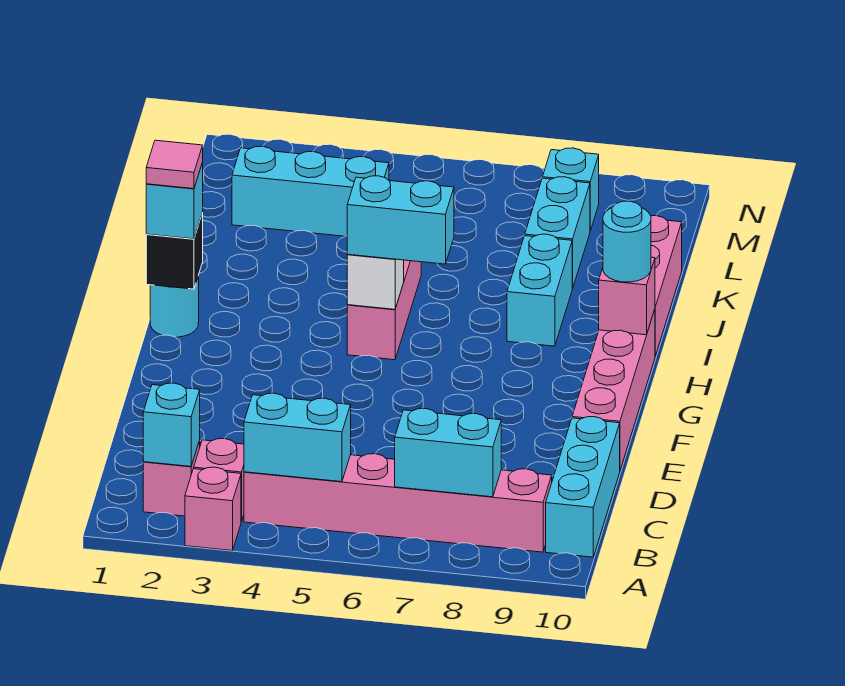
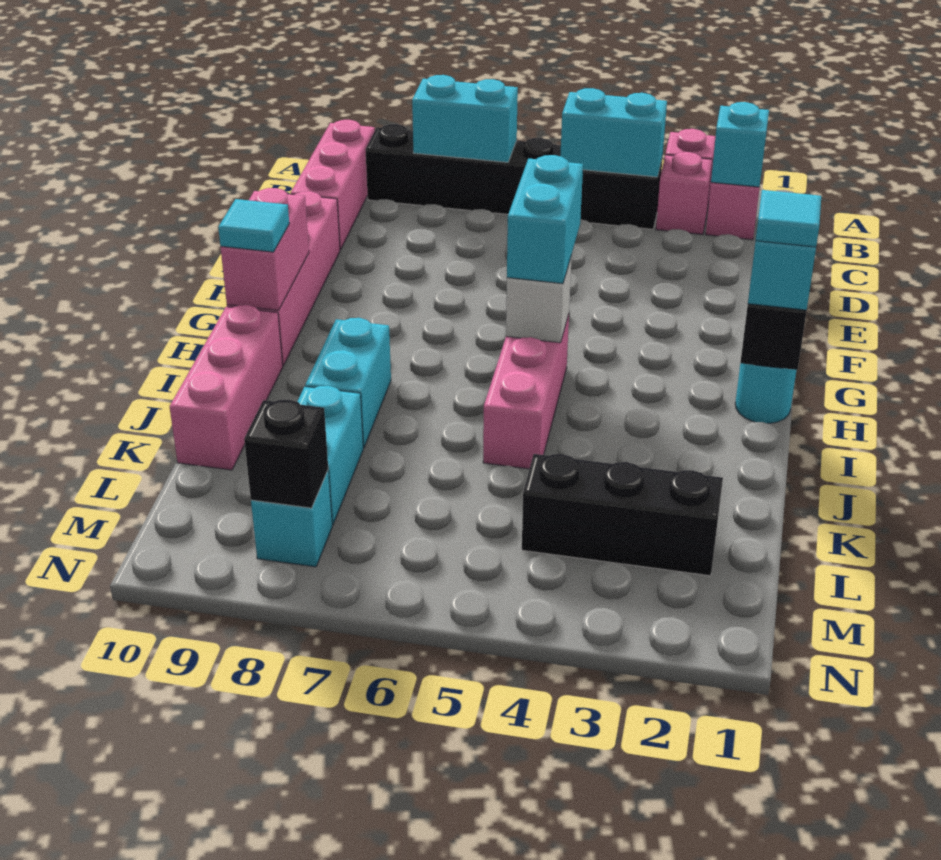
pink 1x6 brick [244,454,552,552] -> black 1x6 brick [366,124,663,229]
cyan 1x3 brick [546,417,620,557] -> pink 1x3 brick [291,120,375,250]
pink 1x1 tile [146,140,203,189] -> cyan 1x1 tile [756,190,821,247]
cyan 1x2 brick [347,176,454,264] -> cyan 1x2 brick turned to [507,155,583,284]
pink 1x1 brick [599,257,655,335] -> pink 1x2 brick [221,188,309,310]
cyan 1x1 round brick [603,201,651,282] -> cyan 1x1 tile [218,199,289,252]
cyan 1x3 brick [232,146,389,236] -> black 1x3 brick [522,454,723,576]
none -> black 1x1 brick [244,400,328,508]

